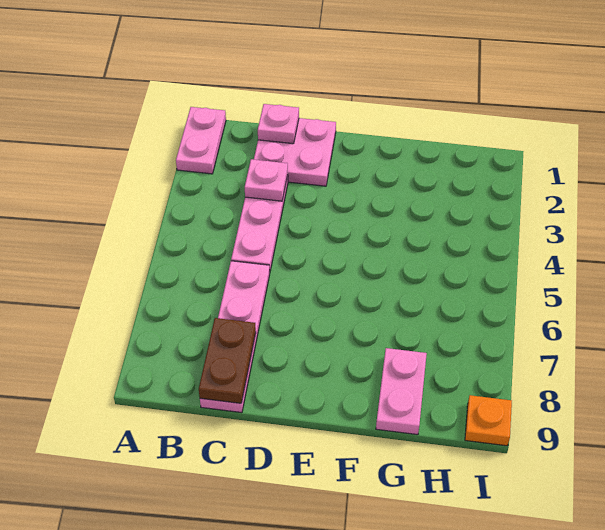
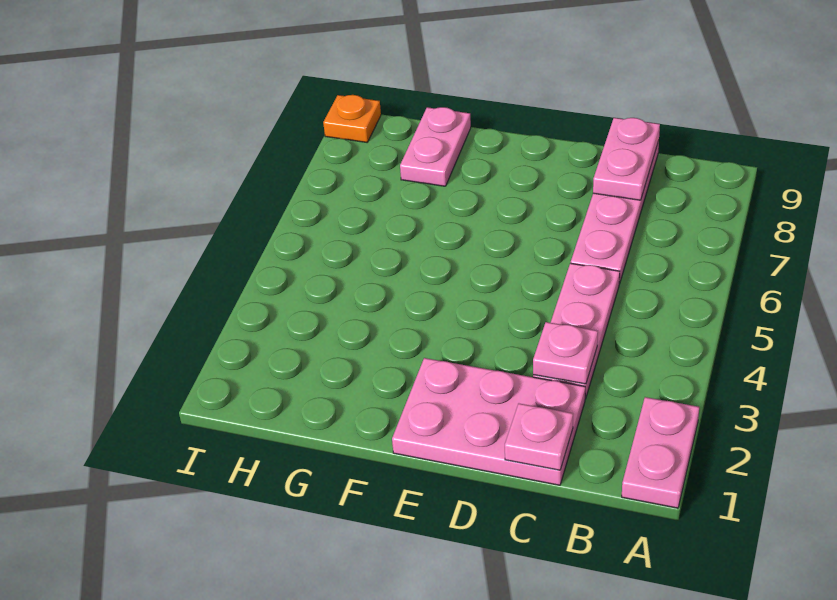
pink 2x2 plate [254,118,336,186] -> pink 2x3 plate [392,358,585,485]
brown 1x2 plate [199,318,256,403] -> pink 1x2 plate [593,118,660,200]

